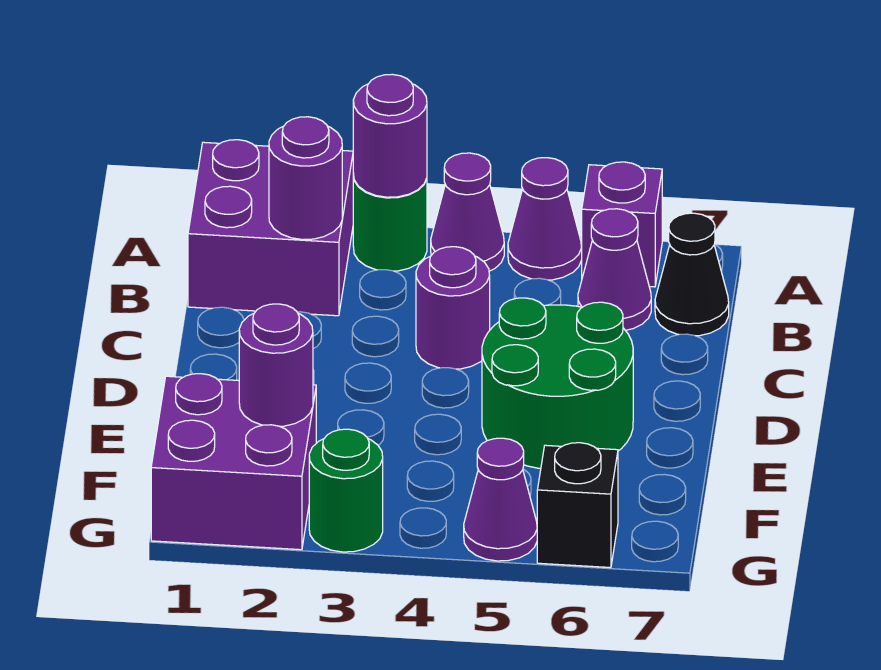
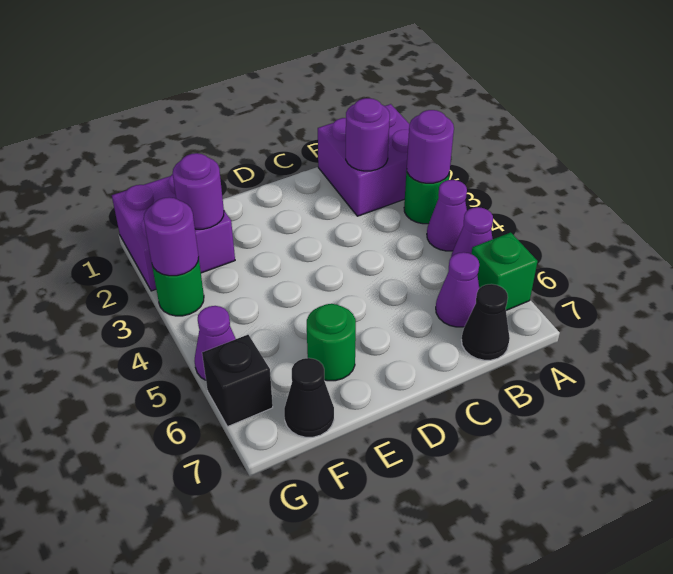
purple 1x1 brick [582,162,662,287] -> green 1x1 brick [472,232,538,310]
purple 1x1 round brick [416,247,490,369] -> purple 1x1 round brick moved to [144,197,199,276]
green 2x2 round brick [482,298,633,469] -> green 1x1 round brick [307,304,356,381]
none -> black 1x1 cone [284,358,334,437]

